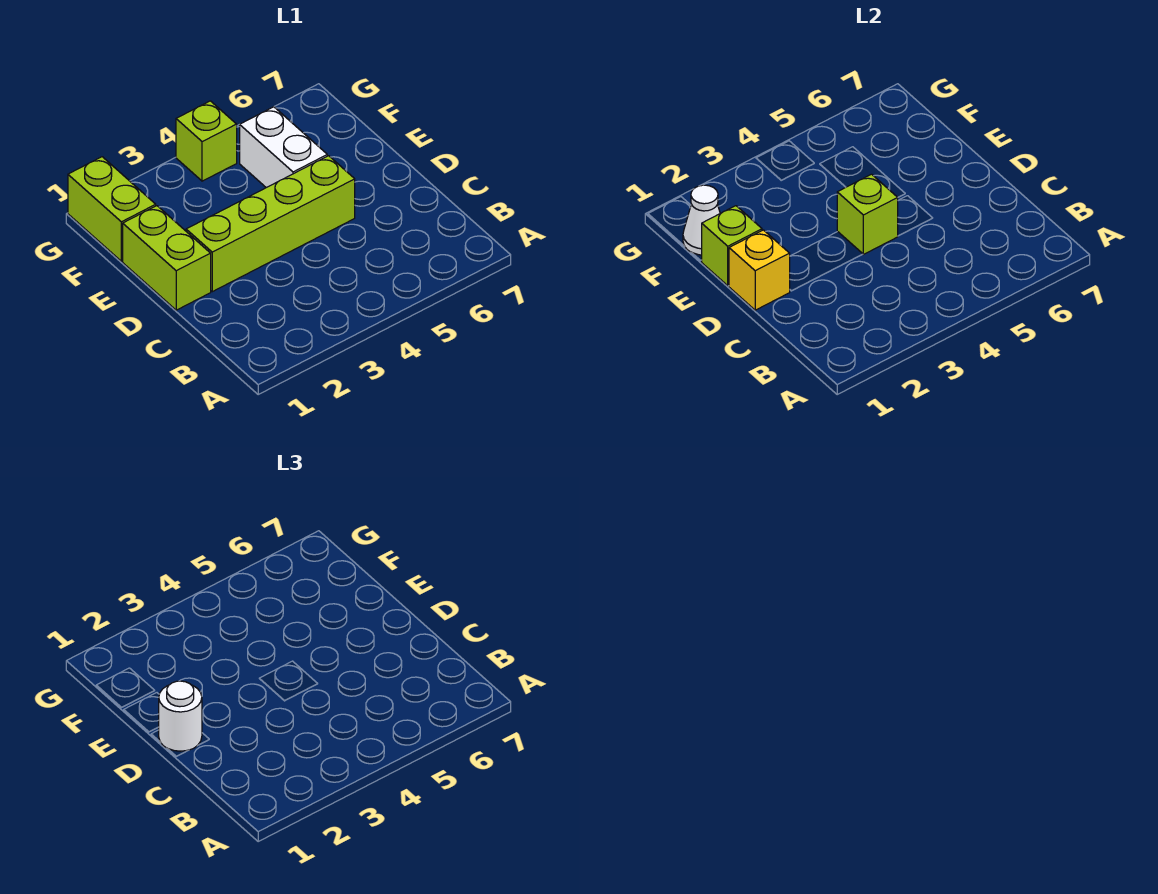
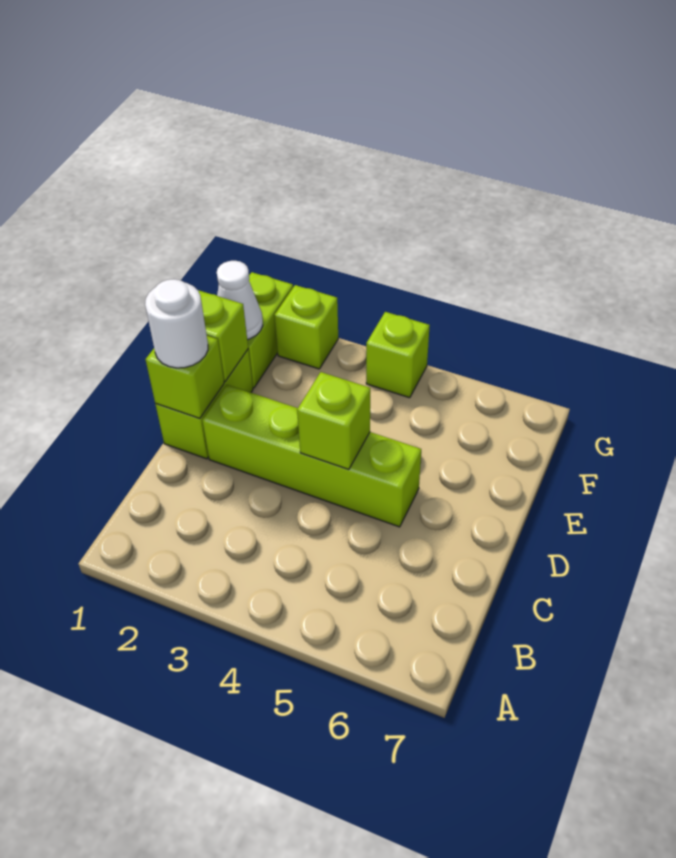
yellow 1x1 brick [729,230,790,310] -> lime 1x1 brick [146,336,224,419]
white 1x2 brick [240,107,327,188] -> none
none -> lime 1x1 brick [274,285,338,369]

